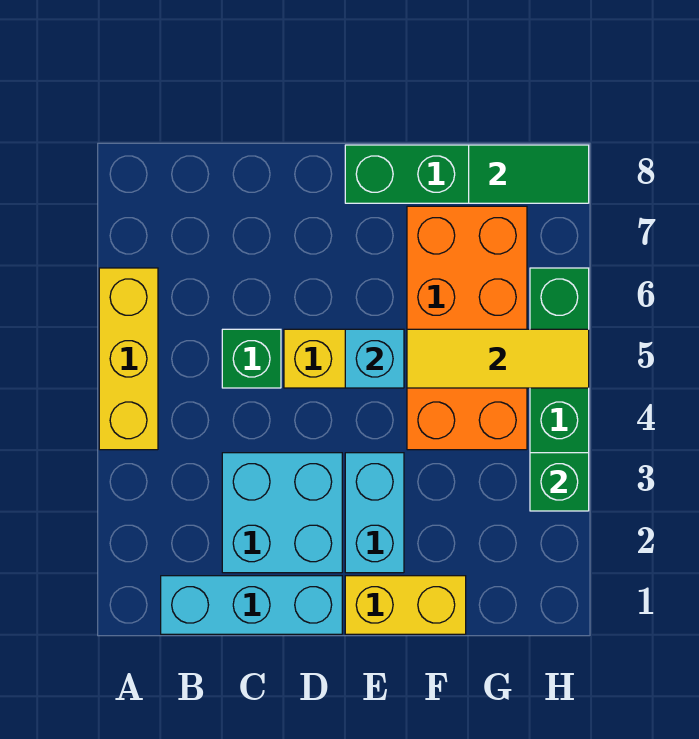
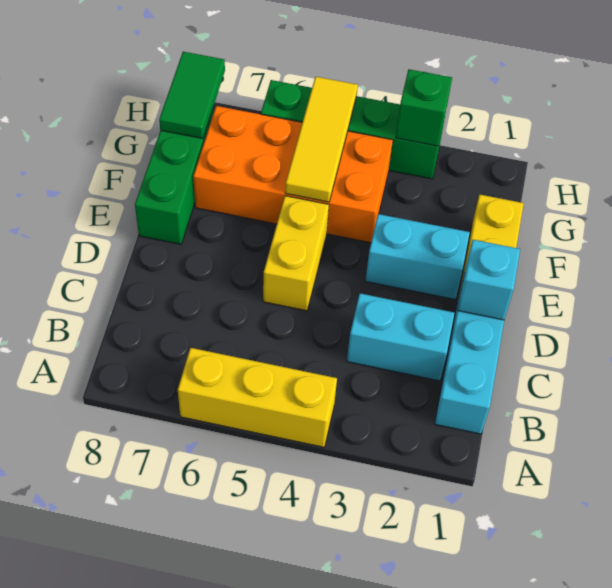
cyan 2x2 brick [222,453,342,573] -> cyan 1x2 brick [347,293,454,381]
green 1x1 brick [222,329,281,388] -> none
cyan 1x1 brick [345,329,404,388] -> cyan 1x1 brick moved to [458,240,520,320]

